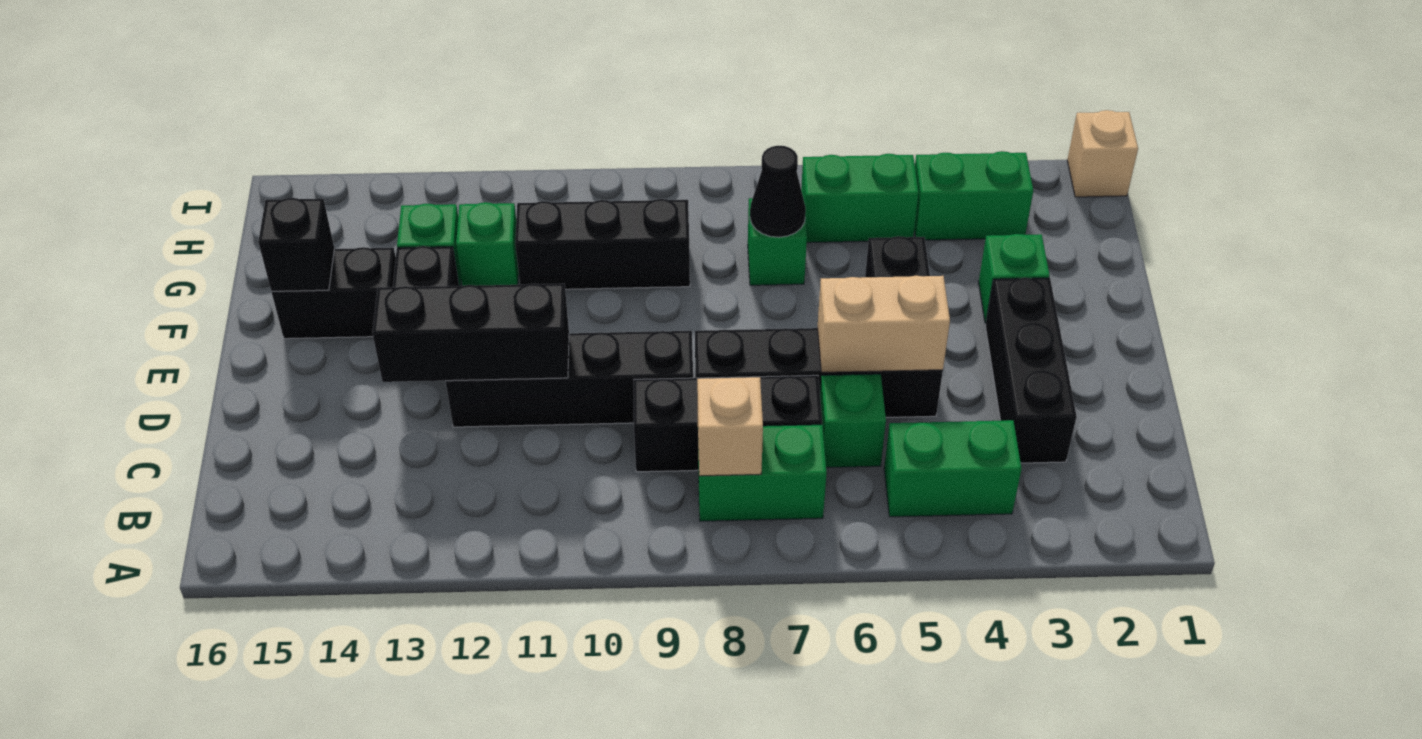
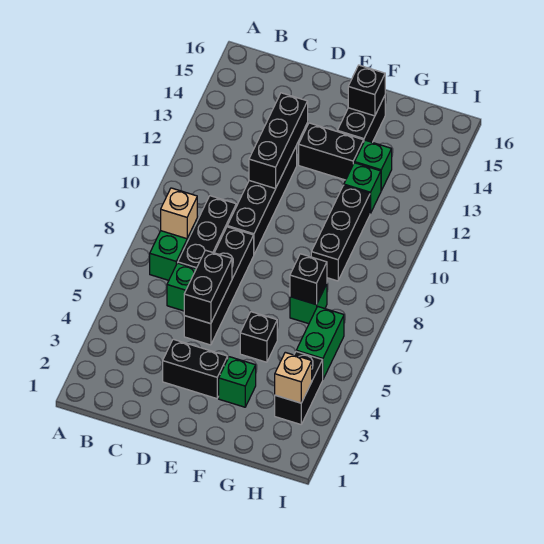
green 1x2 brick [884,420,1022,517] -> none
black 1x3 brick [985,278,1077,463] -> black 1x2 brick [163,339,228,399]
tan 1x2 brick [817,276,950,372] -> black 1x2 brick [184,250,232,324]
black 1x1 cone [750,146,806,237] -> black 1x1 brick [290,254,327,305]
green 1x2 brick [914,151,1033,240] -> black 1x2 brick [275,352,323,424]
tan 1x1 brick [1067,110,1138,197] -> tan 1x1 brick moved to [275,352,312,403]

